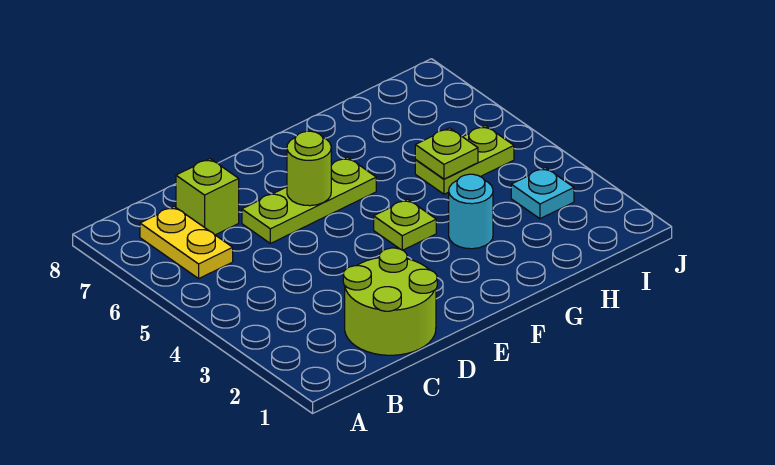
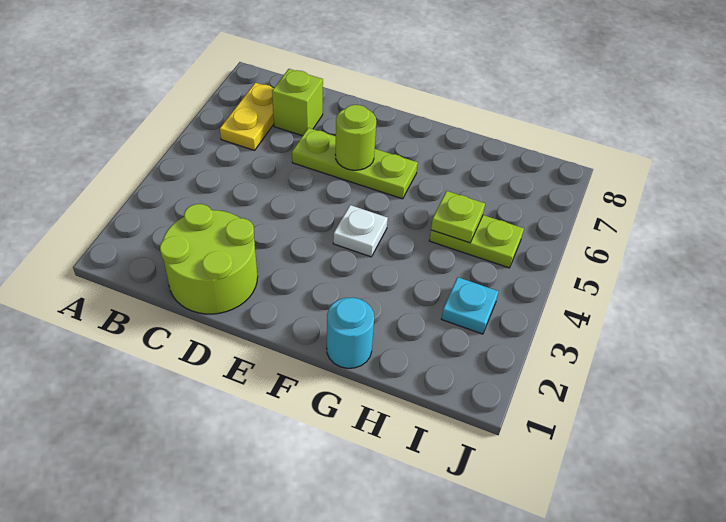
lime 1x1 plate [374,199,436,250] -> white 1x1 plate [333,205,388,257]
cyan 1x1 round brick [449,174,493,249] -> cyan 1x1 round brick moved to [327,297,374,368]

